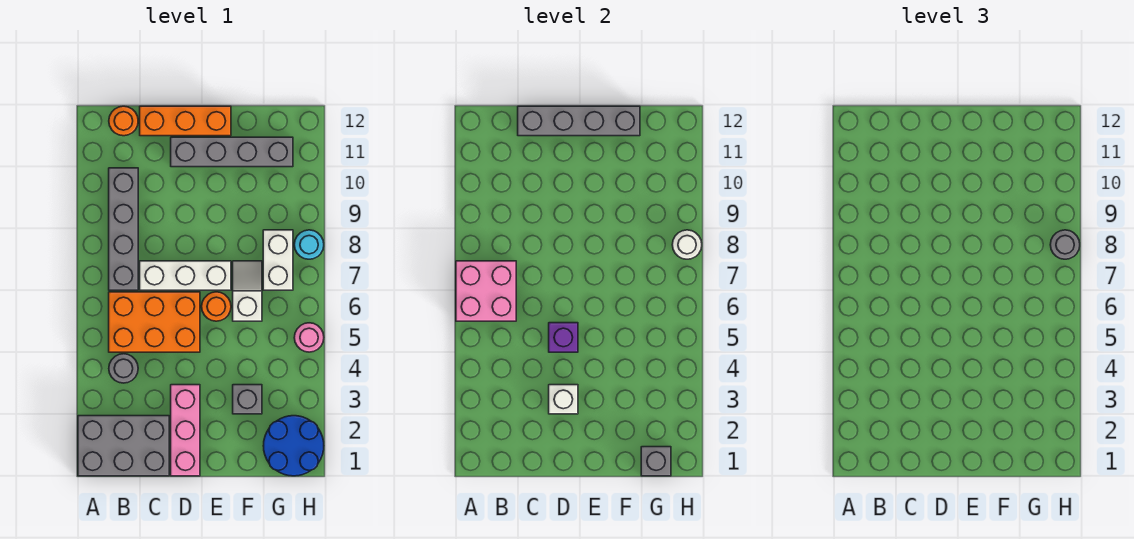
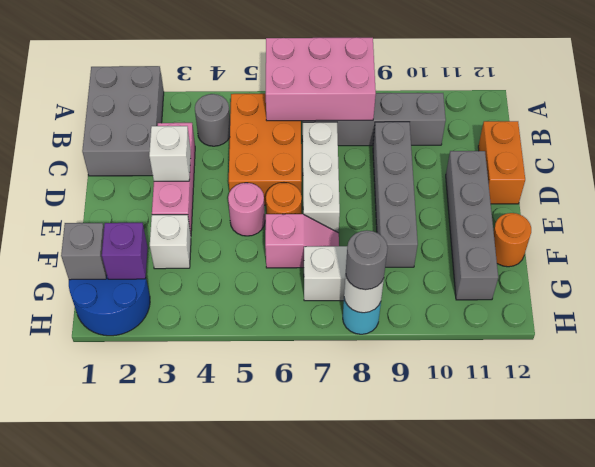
pink 2x2 brick [456,261,516,321] -> pink 2x3 brick [266,38,376,121]
orange 1x1 round brick [109,106,138,136] -> orange 1x1 round brick moved to [494,213,531,267]
orange 1x3 brick [140,106,231,136] -> orange 1x2 brick [478,121,525,204]
grey 1x4 brick [518,106,640,136] -> grey 1x4 brick moved to [373,122,418,267]
pink 1x3 brick [171,385,200,476] -> pink 1x3 brick turned to [152,123,195,233]
purple 1x1 brick [549,323,578,352] -> purple 1x1 brick moved to [102,223,148,279]
grey 1x1 brick [233,385,262,414] -> white 1x1 brick [150,215,191,269]
white 1x2 slope [233,261,262,321] -> pink 1x2 slope [265,214,339,268]
pink 1x1 round brick [294,323,324,352] -> pink 1x1 round brick moved to [228,183,265,236]

